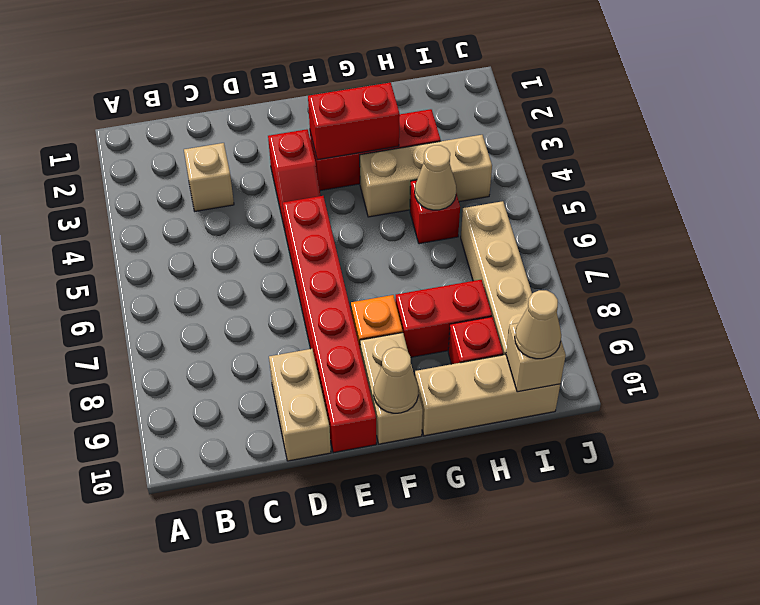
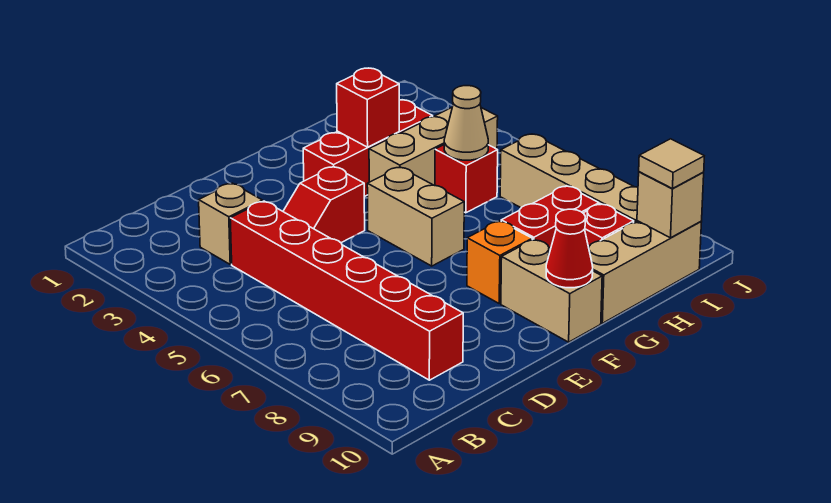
tan 1x2 brick [269,349,331,461] -> tan 1x2 brick moved to [367,167,464,266]
red 1x2 slope [268,129,321,229] -> red 1x2 slope turned to [283,166,365,243]
red 1x6 brick [283,196,376,453] -> red 1x6 brick moved to [230,201,463,380]
red 1x2 brick [308,82,400,160] -> red 1x1 brick [337,68,399,147]
tan 1x1 cone [374,347,418,413] -> red 1x1 cone [546,209,593,288]
tan 1x1 cone [515,290,561,359] -> tan 1x1 tile [639,139,704,189]

